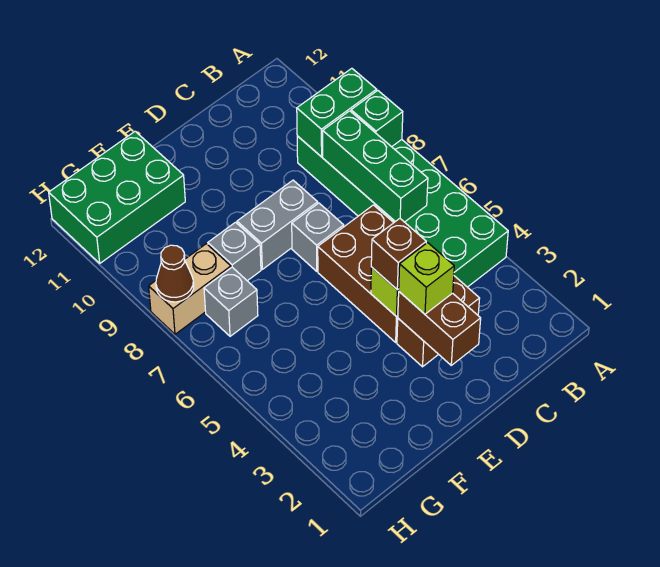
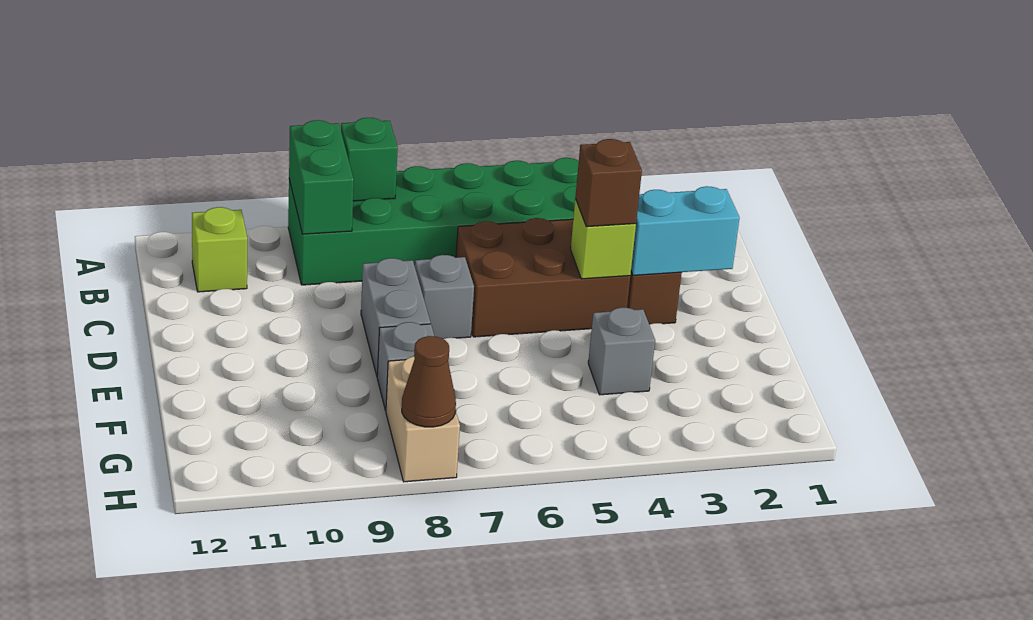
green 1x3 brick [323,111,428,222] -> none
brown 1x2 brick [398,292,481,365] -> cyan 1x2 brick [631,186,739,275]
lime 1x1 brick [399,243,454,314] -> lime 1x1 brick moved to [192,207,247,292]
green 2x3 brick [49,131,185,263] -> none
grey 1x1 brick [204,267,258,336] -> grey 1x1 brick moved to [588,307,655,395]

